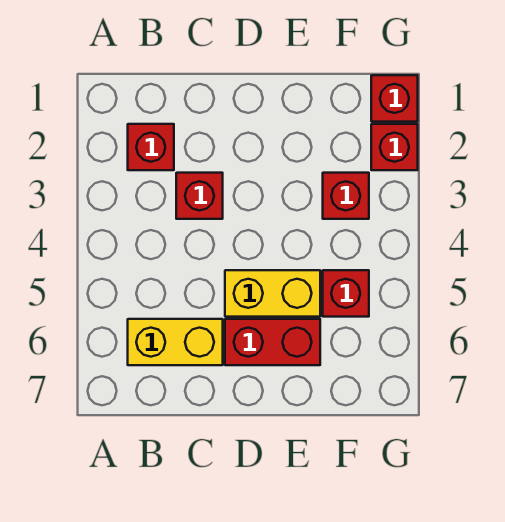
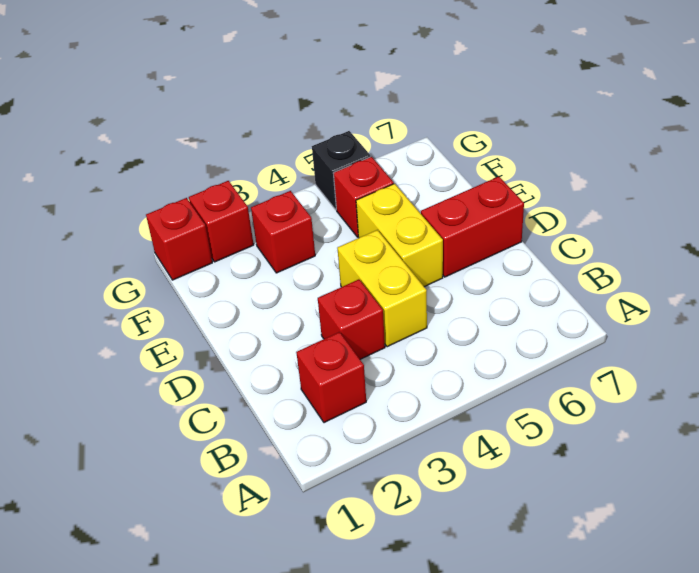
yellow 1x2 brick [128,319,223,365] -> yellow 1x2 brick moved to [337,230,427,347]
red 1x2 brick [225,319,320,365] -> red 1x2 brick turned to [421,177,524,277]
none -> black 1x1 brick [312,131,371,210]

